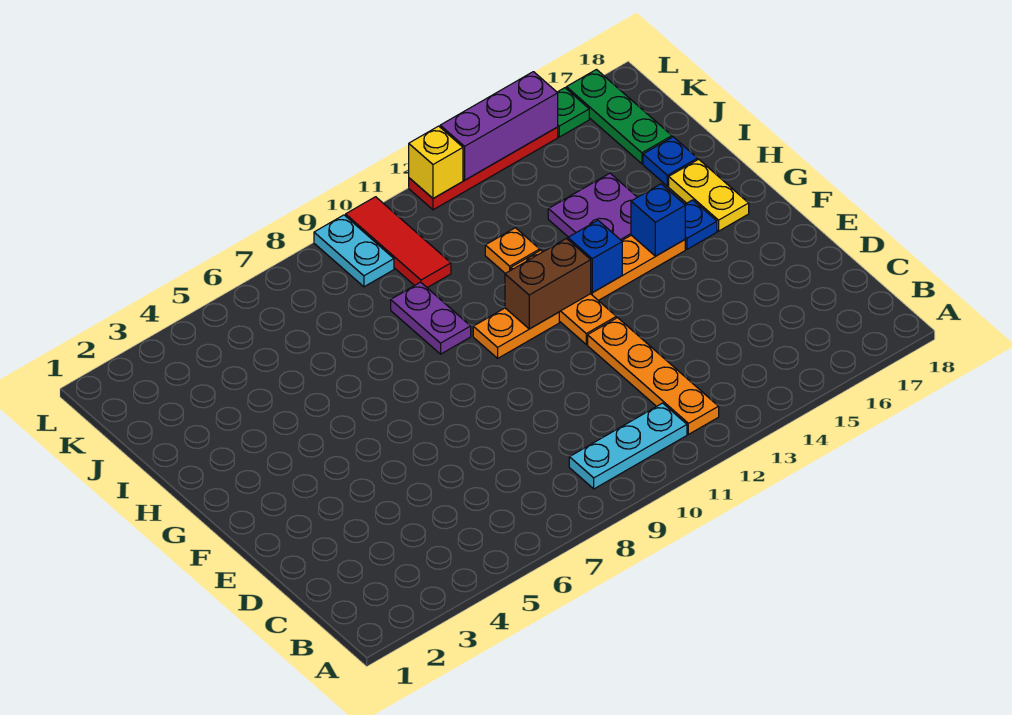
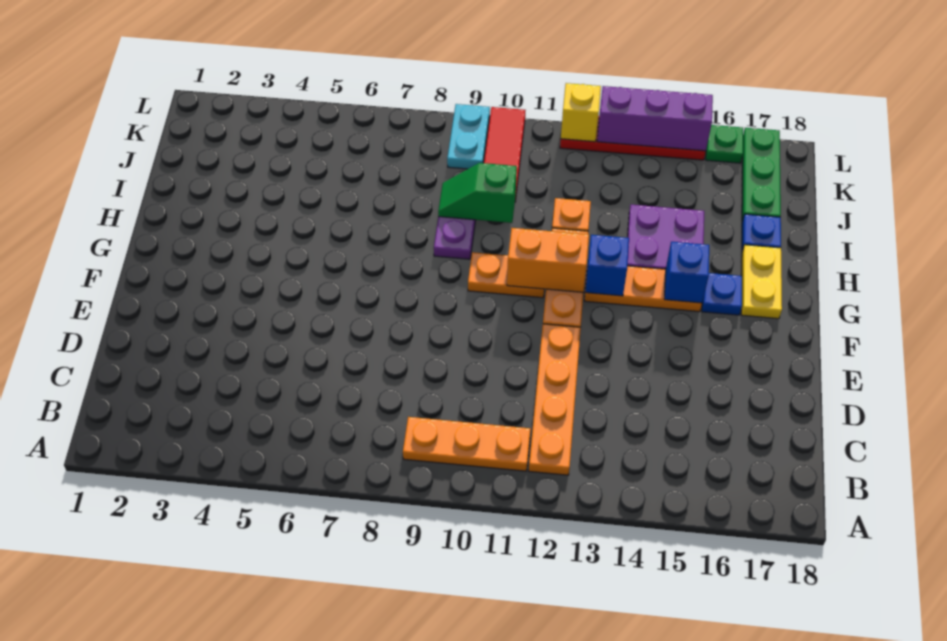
cyan 1x3 plate [569,403,687,489] -> orange 1x3 plate [403,417,531,471]
brown 1x2 brick [505,238,591,329] -> orange 1x2 brick [507,228,589,292]
none -> green 1x2 slope [438,163,517,223]

